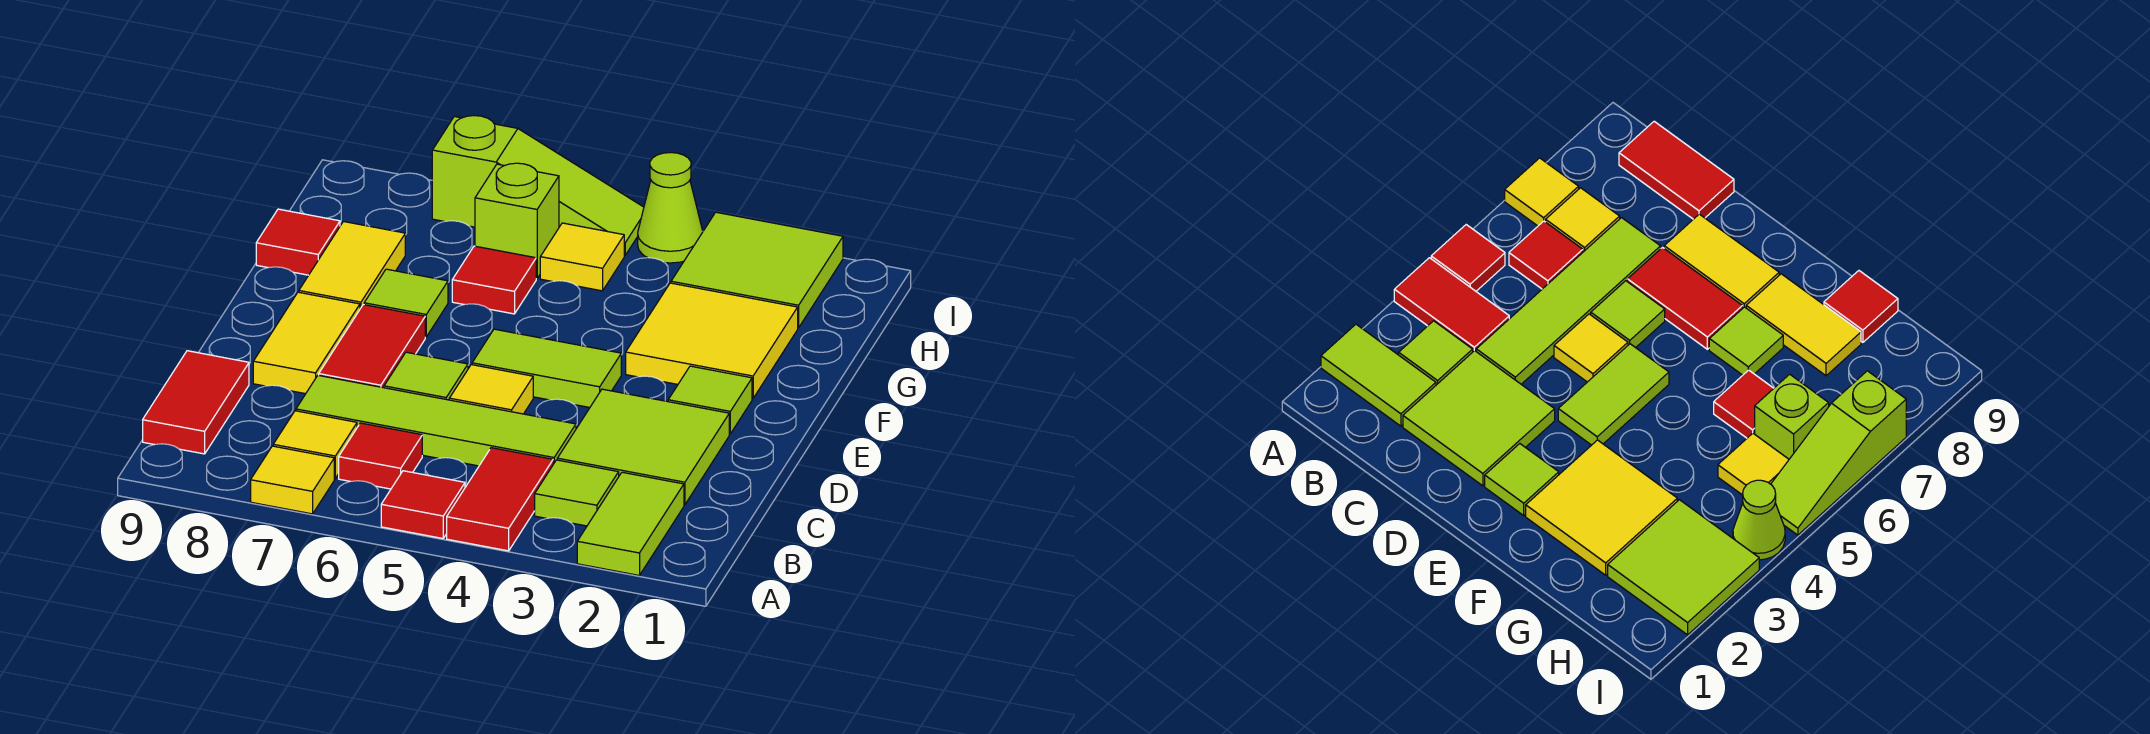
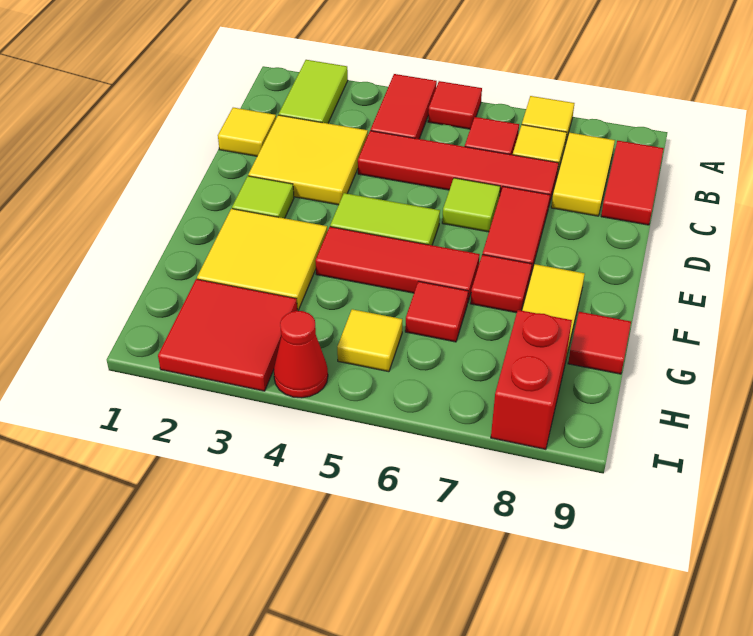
lime 1x1 tile [535,460,619,526] -> none
lime 2x2 tile [557,389,729,505] -> yellow 2x2 tile [248,115,368,205]
lime 1x4 tile [296,375,576,466] -> red 1x4 tile [358,131,559,205]
yellow 1x1 tile [449,365,533,414] -> yellow 1x1 tile moved to [218,108,276,156]
yellow 1x2 tile [253,292,360,394] -> yellow 1x2 tile moved to [551,133,615,216]
none -> red 1x3 tile [315,227,480,302]
lime 1x1 tile [364,269,448,337] -> red 1x1 tile [470,255,532,313]
lime 2x2 tile [671,212,843,328] -> red 2x2 tile [158,279,297,391]
lime 1x1 brick [475,163,559,278] -> none
none -> red 1x2 brick [491,310,572,449]
lime 1x1 cone [638,153,703,263] -> red 1x1 cone [274,311,328,398]
lime 1x3 slope [432,116,644,255] -> none

